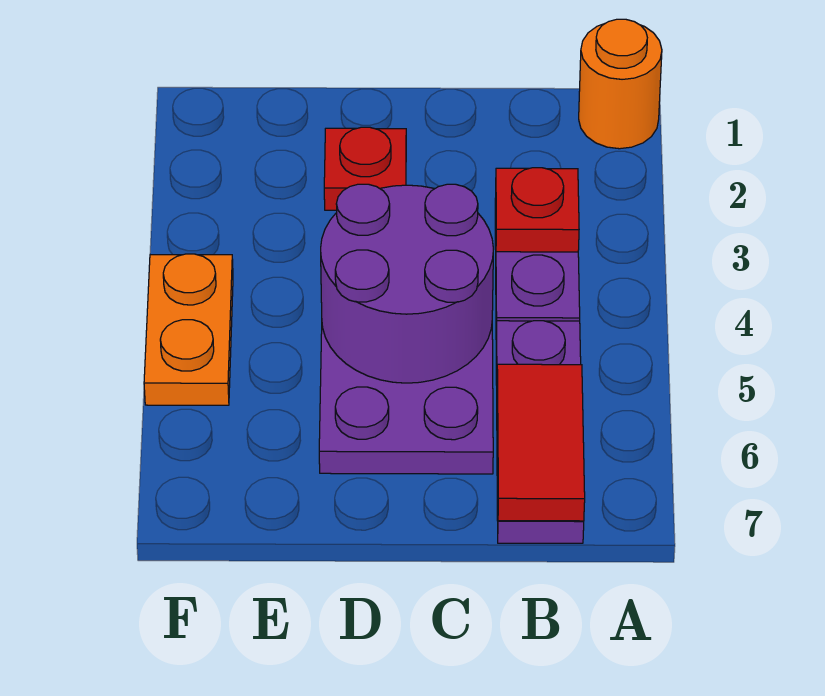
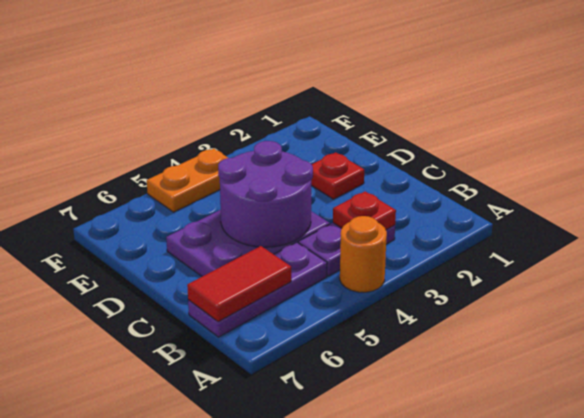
orange 1x1 round brick [579,19,662,149] -> orange 1x1 round brick moved to [340,216,387,292]

